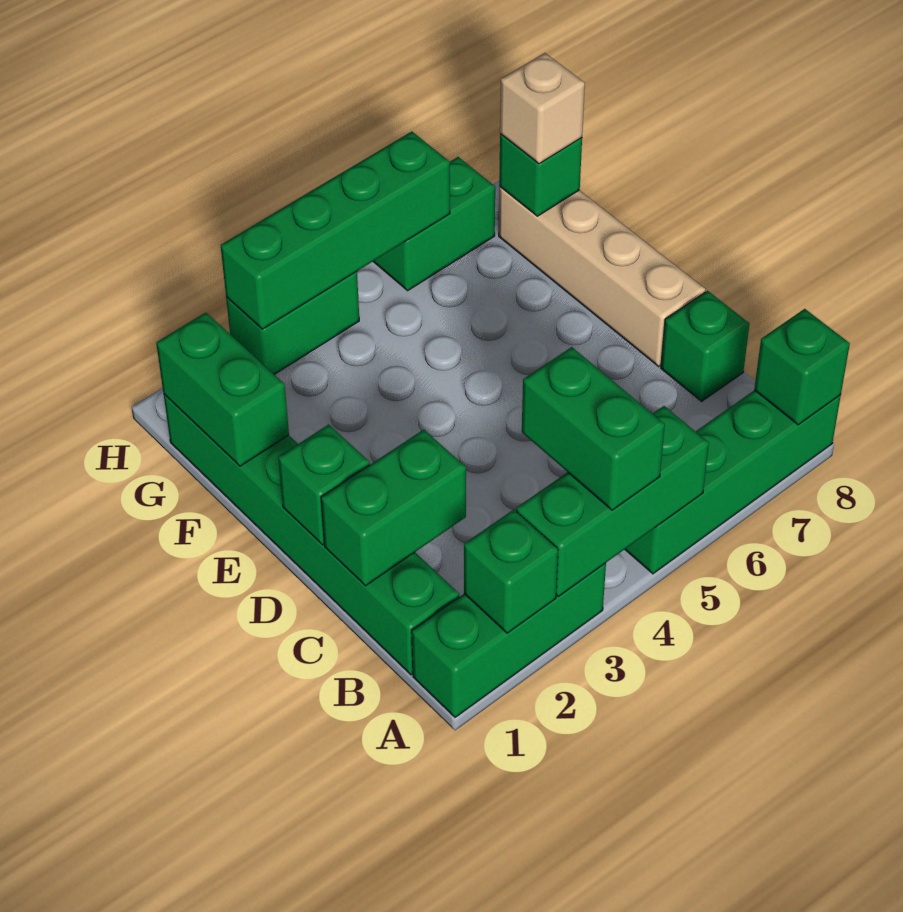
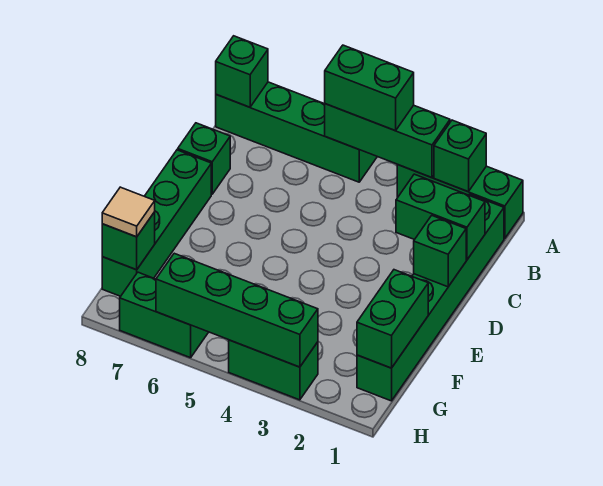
green 1x2 brick [522,347,665,510] -> green 1x2 brick turned to [325,45,414,131]
tan 1x4 brick [499,186,706,366] -> green 1x4 brick [102,150,211,296]
tan 1x1 brick [500,53,585,164] -> tan 1x1 tile [102,187,155,237]

